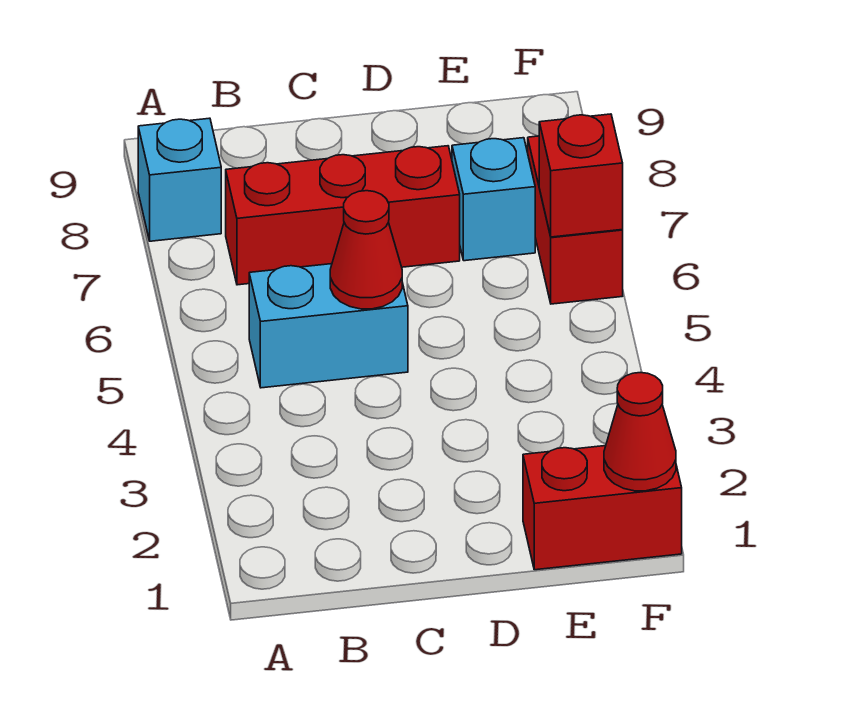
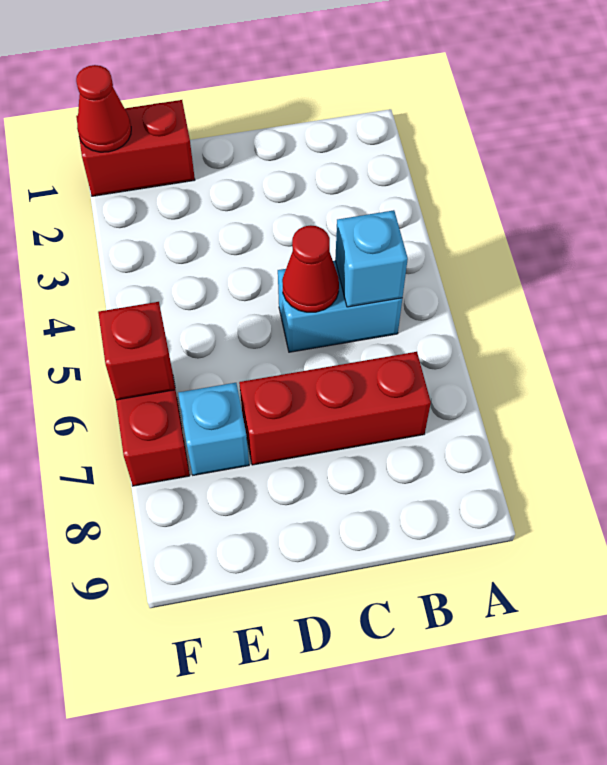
cyan 1x1 brick [138,118,221,241] -> cyan 1x1 brick moved to [335,210,408,307]

